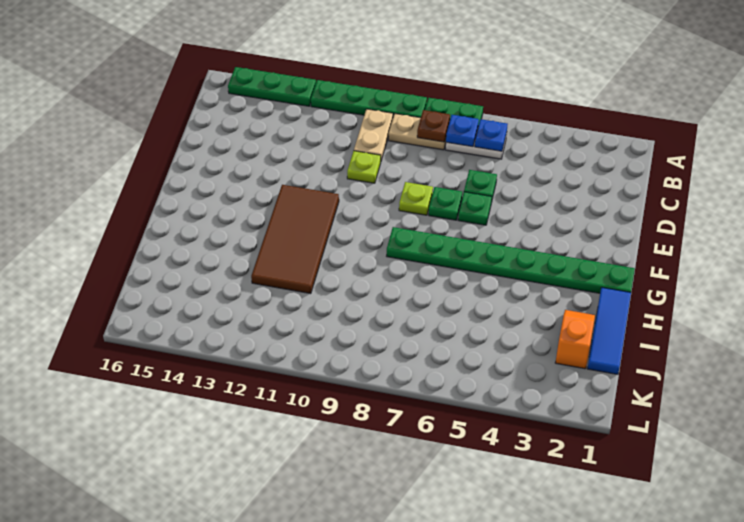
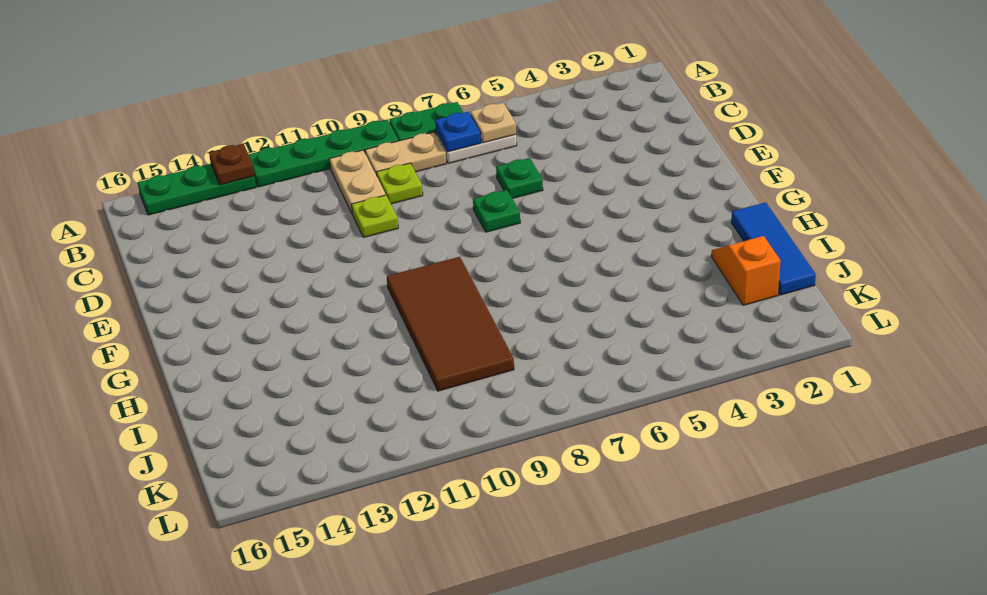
blue 1x1 plate [475,119,508,151] -> tan 1x1 plate [470,103,516,143]
brown 1x1 plate [417,110,450,142] -> brown 1x1 plate moved to [209,144,255,185]
green 1x1 plate [458,192,492,225] -> none
lime 1x1 plate [399,182,433,215] -> lime 1x1 plate moved to [377,163,423,204]
brown 2x4 tile [251,185,339,294] -> brown 2x4 tile moved to [387,257,514,391]
green 1x8 plate [387,227,635,293] -> none

